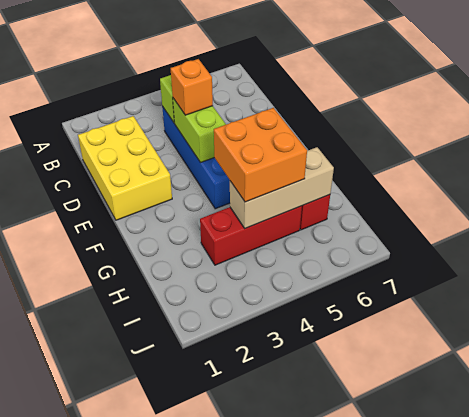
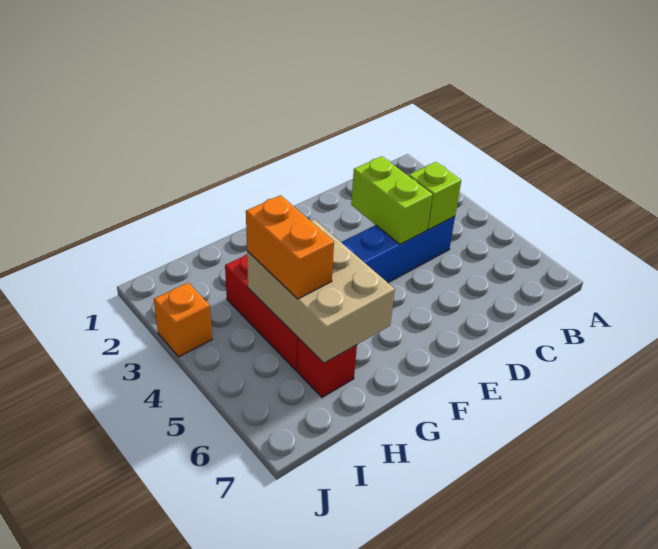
yellow 2x3 brick [78,116,172,220] -> none
lime 1x2 brick [173,98,226,163] -> lime 1x2 brick turned to [351,156,433,244]
orange 1x1 brick [171,59,213,115] -> orange 1x1 brick moved to [154,283,212,357]
orange 2x2 brick [214,108,307,202] -> orange 1x2 brick [246,195,334,299]
tan 1x3 brick [230,147,334,228] -> tan 2x3 brick [247,219,395,363]

